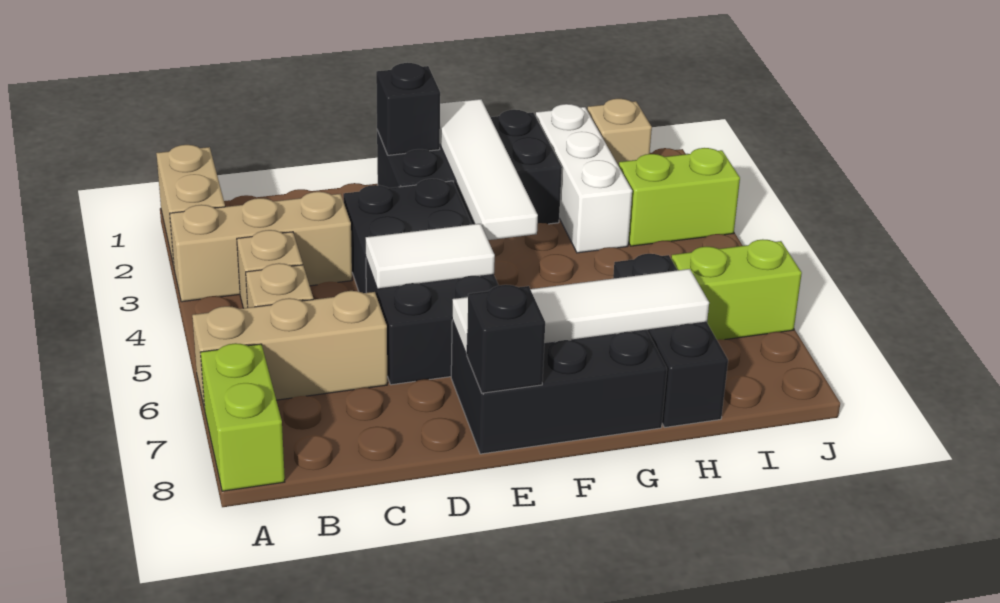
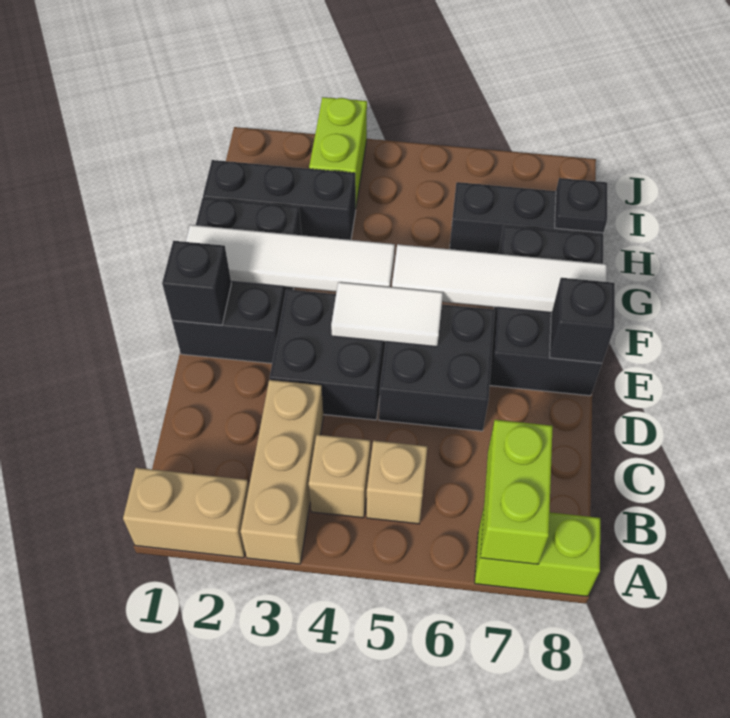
tan 1x3 brick [192,291,387,409] -> none
white 1x2 tile [366,224,495,289] -> white 1x2 tile turned to [331,282,443,347]
white 1x4 tile [452,269,709,354] -> white 1x4 tile turned to [392,244,607,313]
white 1x3 brick [536,104,632,253] -> black 1x3 brick [203,160,356,240]
none -> black 1x1 plate [555,178,607,233]
tan 1x1 brick [587,99,652,166] -> none
lime 1x2 brick [671,239,802,340] -> lime 1x2 brick moved to [481,420,553,564]

